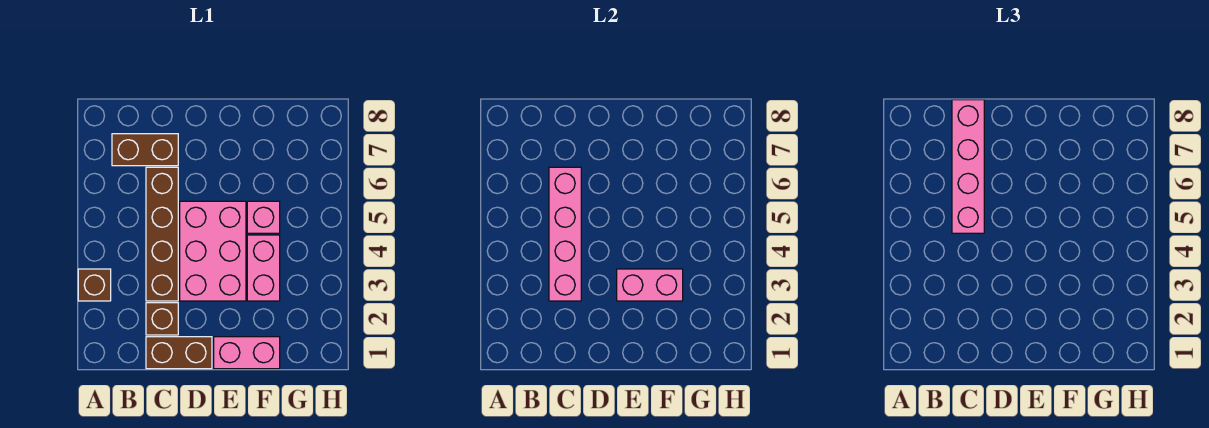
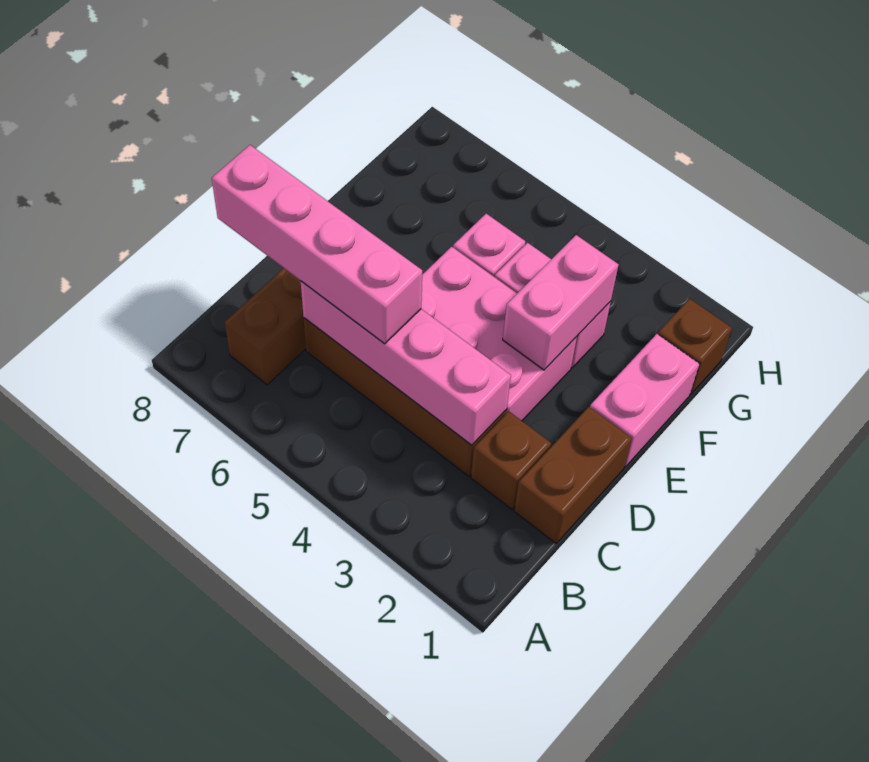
brown 1x1 brick [78,269,111,301] -> brown 1x1 brick moved to [658,299,732,394]

